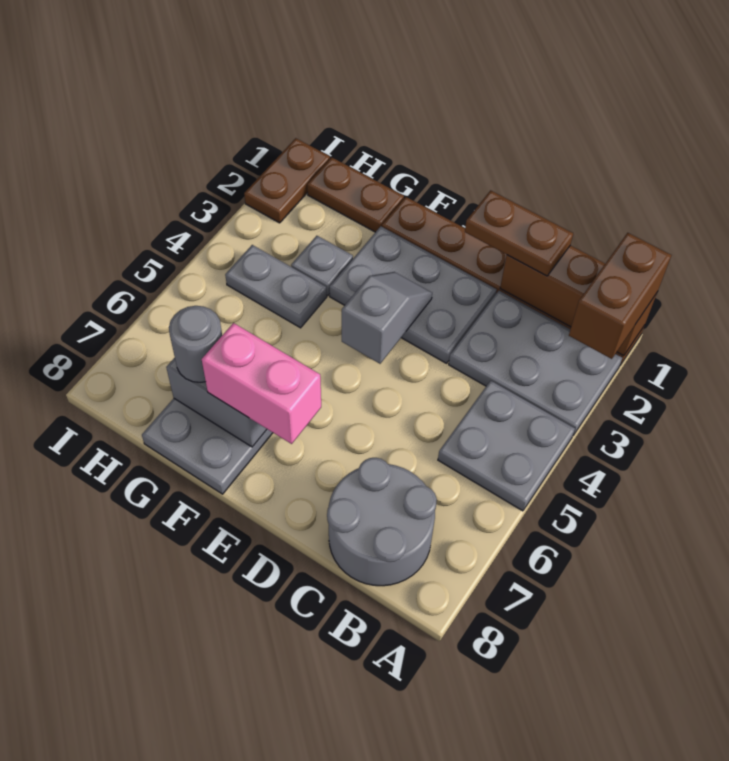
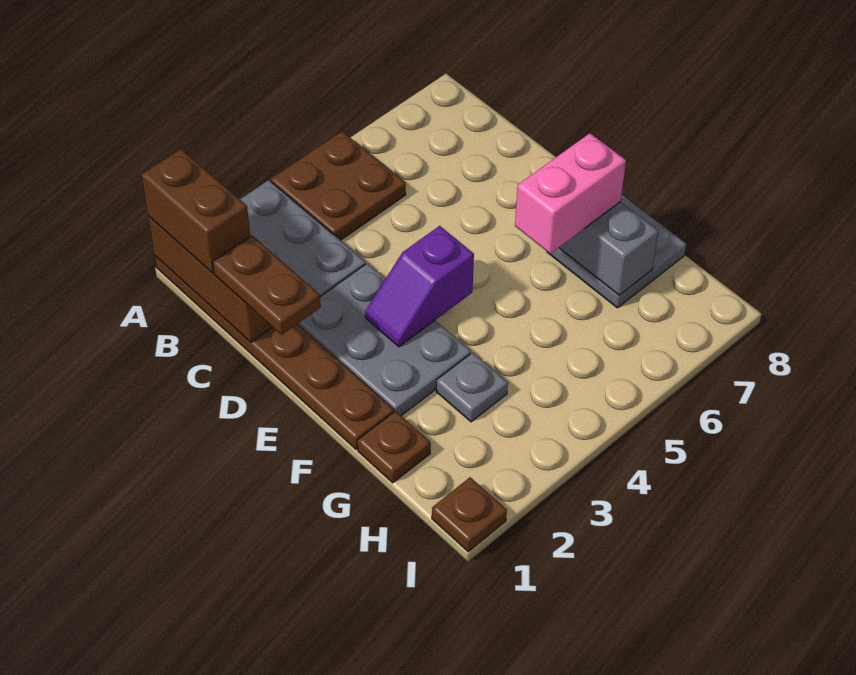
brown 1x2 brick [569,233,671,359] -> brown 1x2 brick turned to [141,149,250,273]
grey 2x2 plate [438,381,575,511] -> brown 2x2 plate [271,131,406,240]
grey 2x2 round brick [327,458,437,586] -> none
grey 1x2 slope [342,272,432,364] -> purple 1x2 slope [365,226,474,347]
pink 1x2 brick [202,323,321,444] -> pink 1x2 brick turned to [515,133,626,254]
brown 1x2 plate [307,157,404,232] -> brown 1x1 plate [358,411,431,483]
grey 1x2 plate [225,245,327,328] -> none
grey 1x1 round brick [169,306,222,383] -> none
brown 1x2 plate [244,138,330,223] -> brown 1x1 plate [432,477,507,552]

